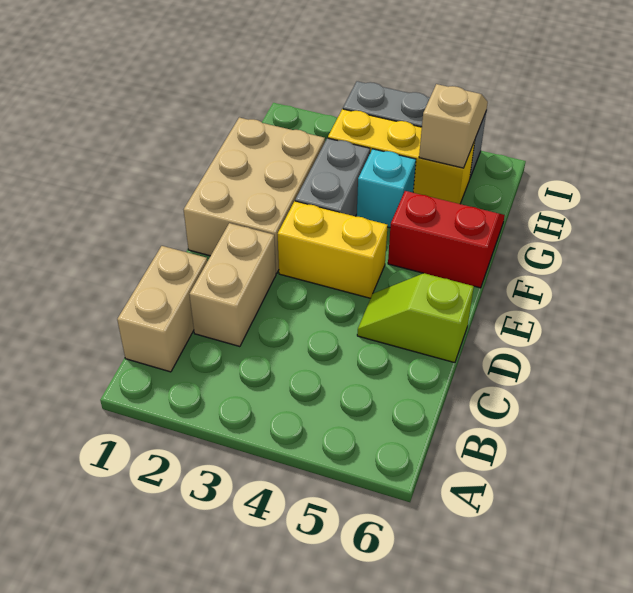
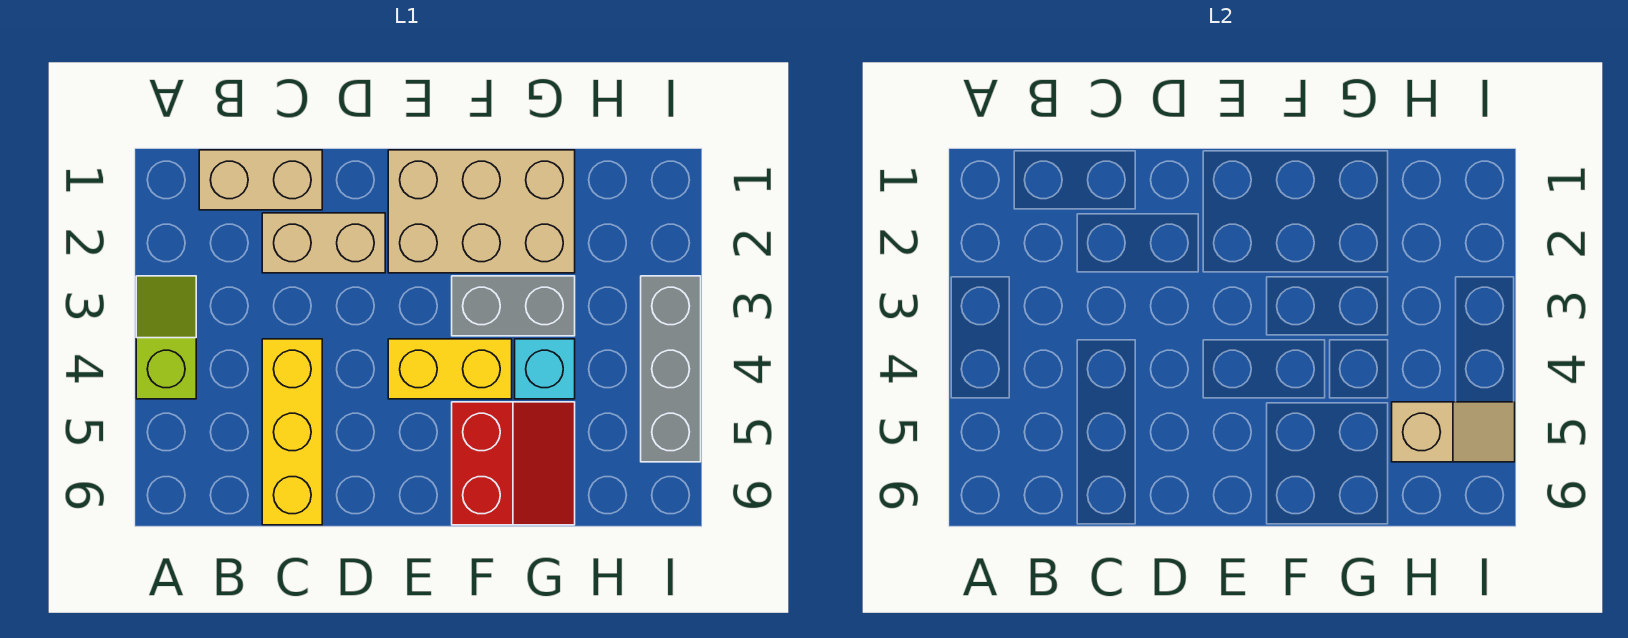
lime 1x2 slope [357,273,474,363] -> lime 1x2 slope moved to [136,276,196,399]
yellow 1x2 brick [278,201,388,298] -> yellow 1x2 brick turned to [388,339,512,399]
yellow 1x3 brick [328,109,475,204] -> yellow 1x3 brick moved to [262,339,322,525]

